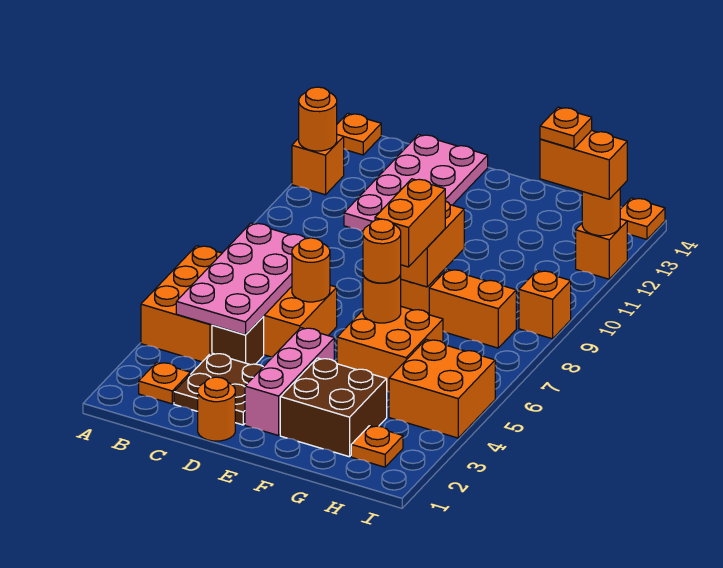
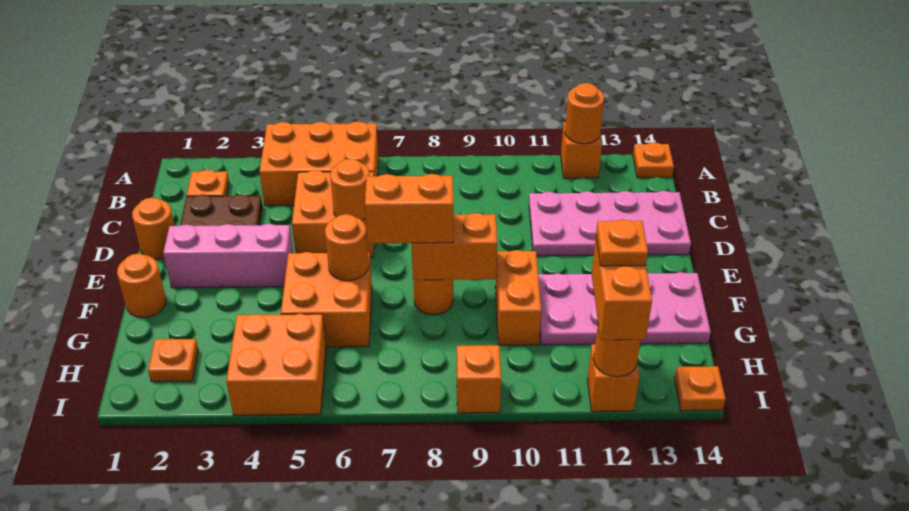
pink 2x4 plate [176,223,305,335] -> pink 2x4 plate moved to [538,272,711,345]
brown 1x1 brick [212,317,264,365] -> none
brown 2x2 brick [280,358,387,457] -> none
orange 1x1 round brick [363,219,401,283] -> orange 1x1 round brick moved to [117,254,166,318]
orange 1x2 brick [429,269,516,348] -> orange 1x2 brick moved to [495,250,541,345]

